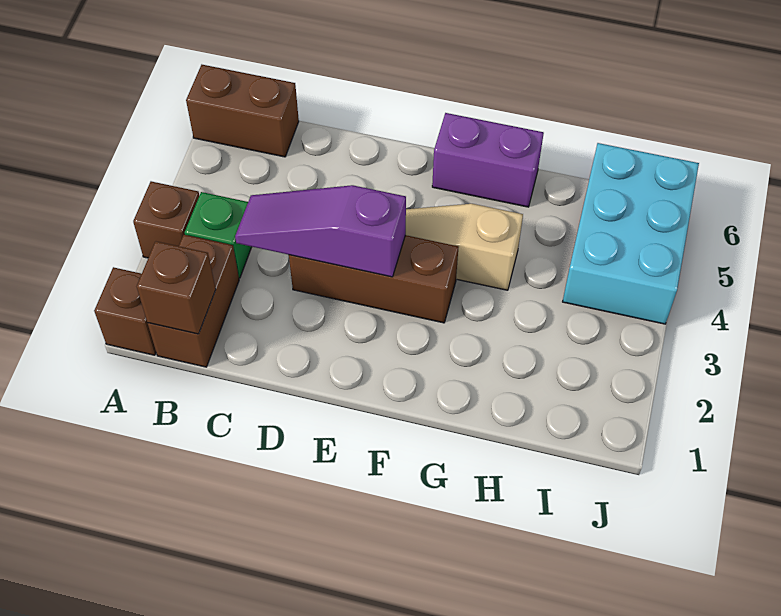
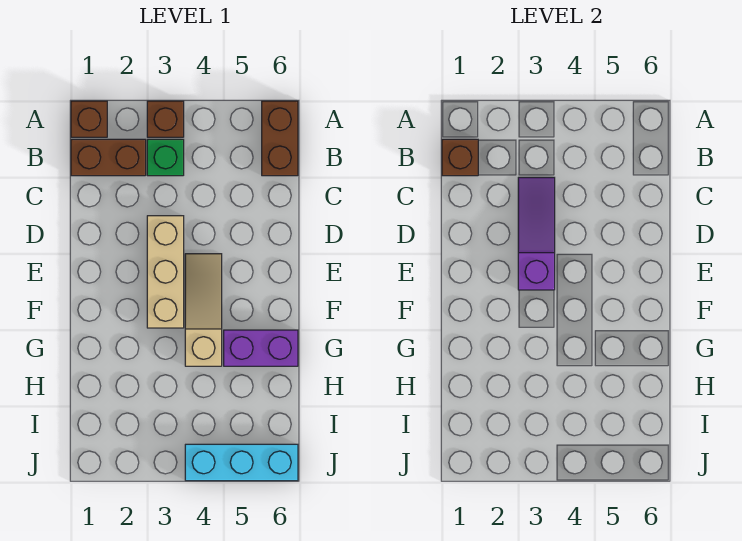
brown 1x3 brick [289,235,458,323] -> tan 1x3 brick [147,216,184,328]
purple 1x2 brick [432,113,544,207] -> purple 1x2 brick turned to [224,330,298,366]
cyan 2x3 brick [563,143,699,324] -> cyan 1x3 brick [185,444,298,481]

